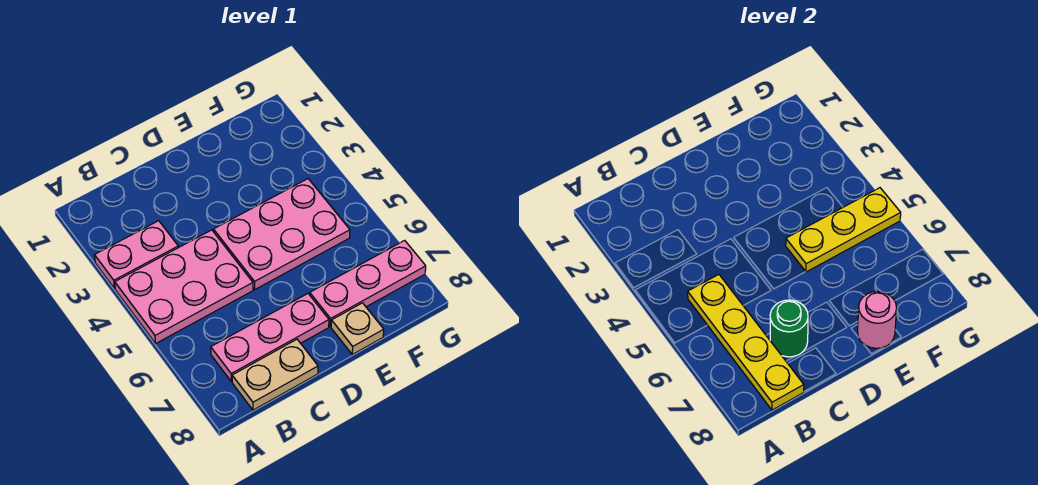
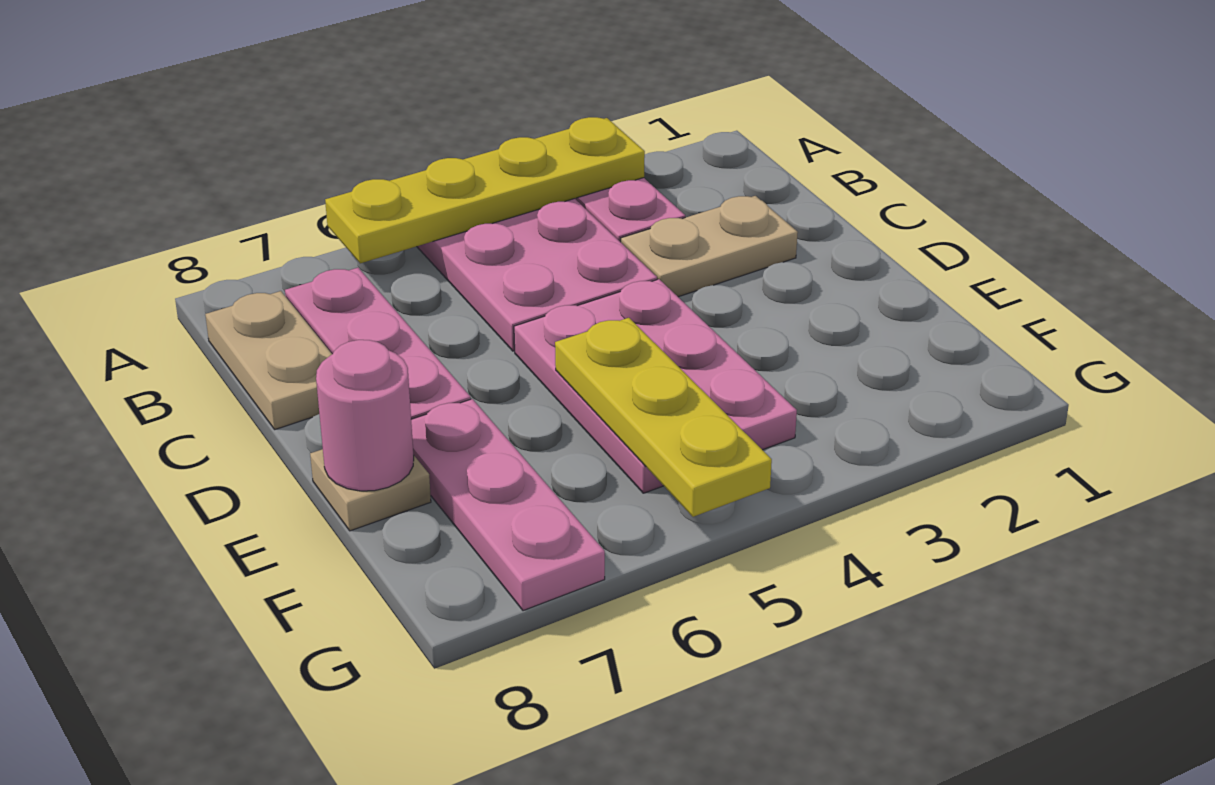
yellow 1x4 plate [688,275,804,410] -> yellow 1x4 plate moved to [325,117,645,263]
none -> tan 1x2 plate [621,196,798,297]
green 1x1 round brick [770,300,808,357] -> none

